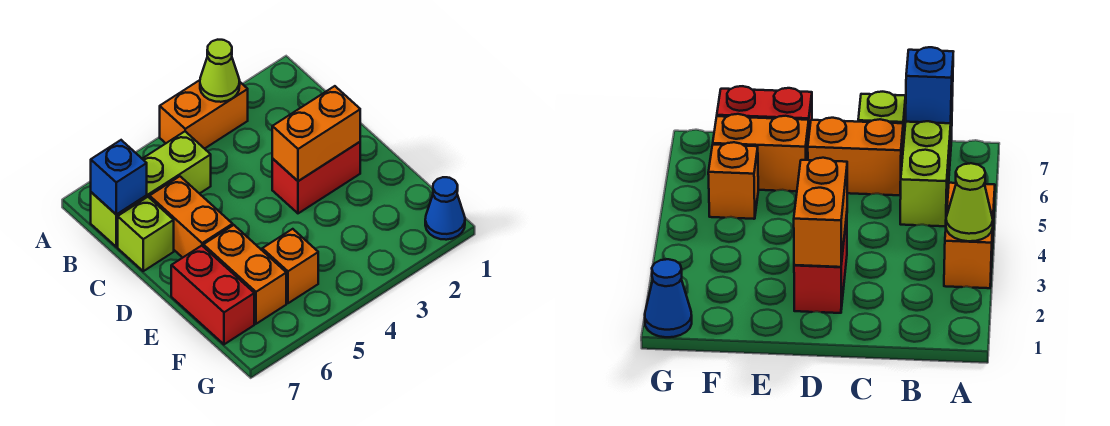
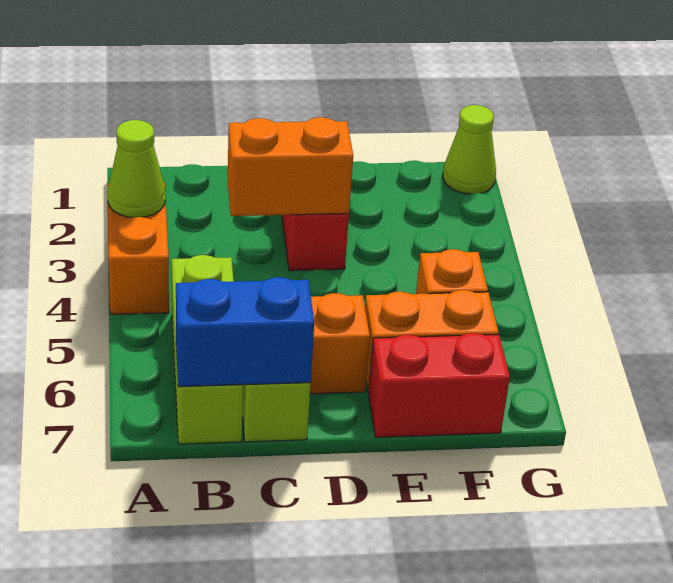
blue 1x1 brick [91,140,147,215] -> blue 1x2 brick [176,277,314,387]
orange 1x2 brick [272,86,360,181] -> orange 1x2 brick turned to [228,117,353,216]
blue 1x1 cone [425,177,465,240] -> lime 1x1 cone [443,105,496,194]

